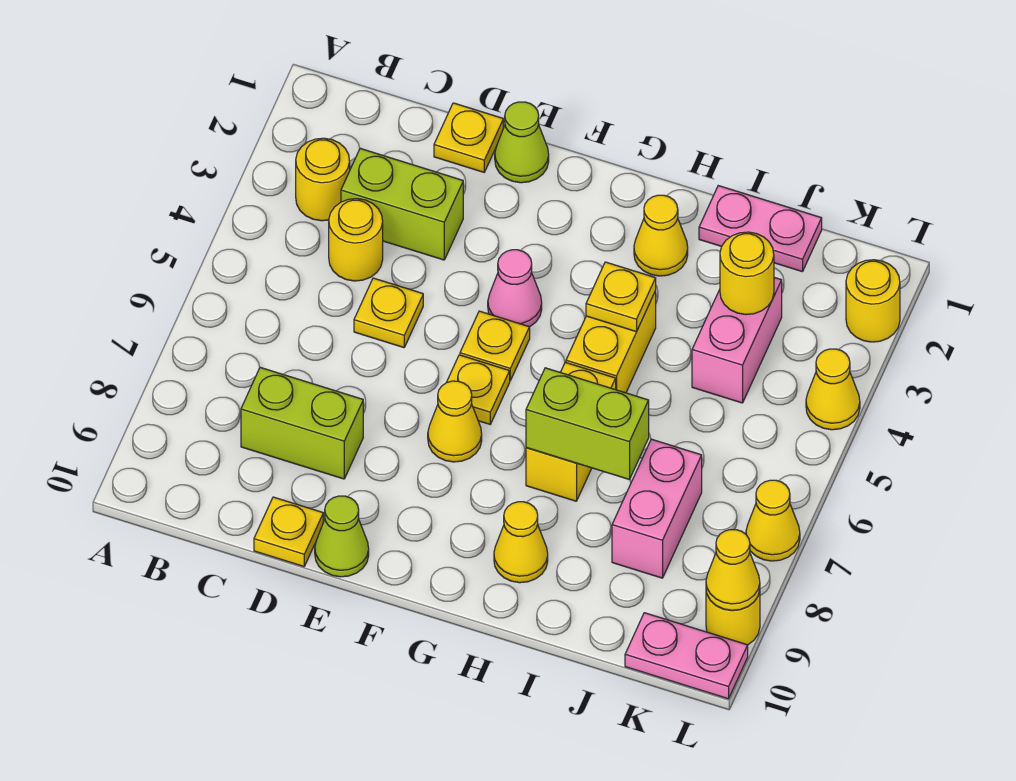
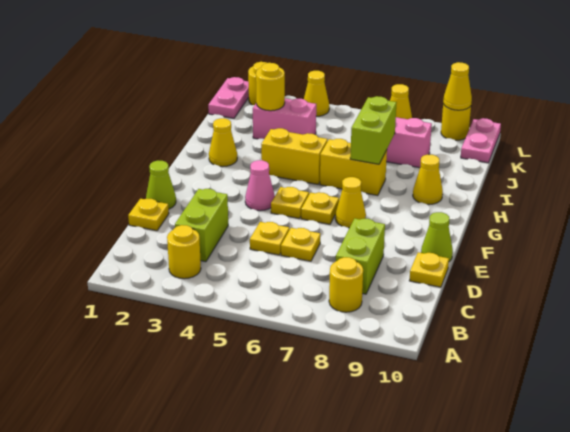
yellow 1x1 round brick [329,199,383,281] -> yellow 1x1 round brick moved to [329,257,363,312]
yellow 1x1 plate [586,262,656,332] -> yellow 1x1 plate moved to [281,228,320,261]
pink 1x2 plate [699,186,822,272] -> pink 1x2 plate moved to [208,77,249,118]

